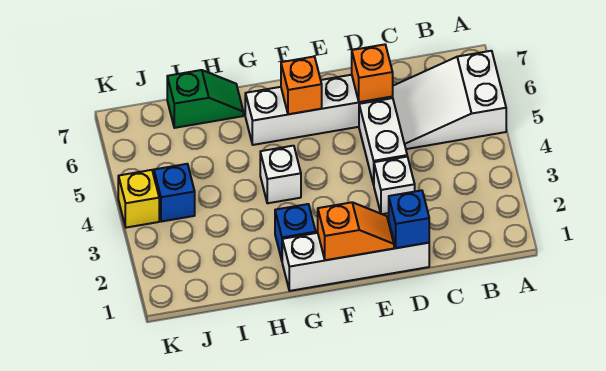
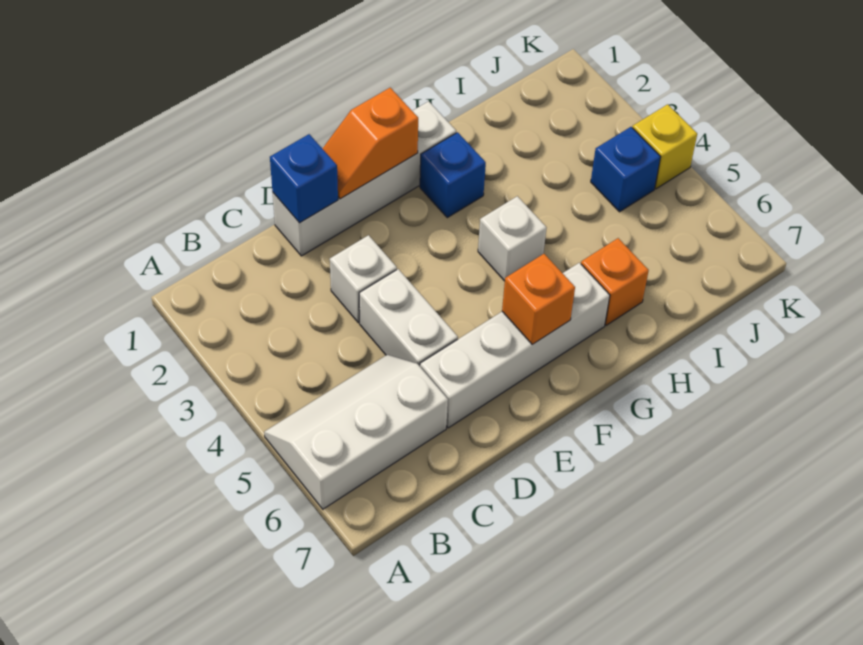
white 2x3 slope [392,51,506,149] -> white 2x3 slope turned to [264,355,448,509]
orange 1x1 brick [352,44,393,102] -> orange 1x1 brick moved to [581,238,649,325]
green 1x2 slope [167,70,243,128] -> none

